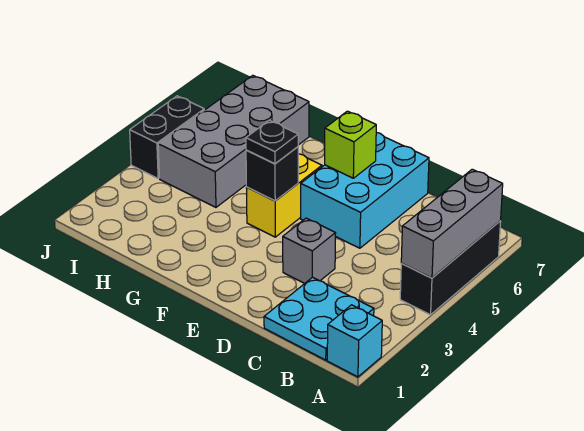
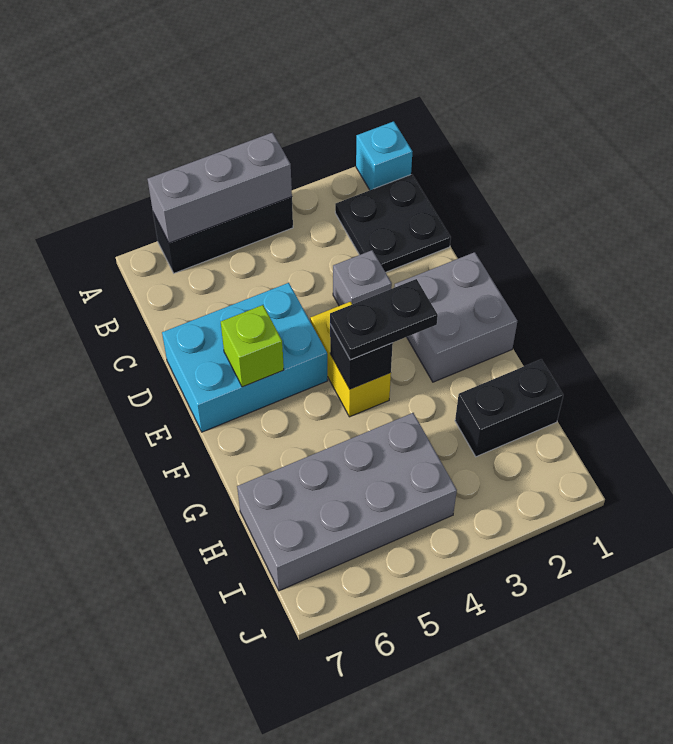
cyan 2x2 plate [264,277,374,360] -> black 2x2 plate [335,174,451,272]
none -> grey 2x2 brick [394,252,517,382]
yellow 1x2 brick [246,154,322,237] -> yellow 1x2 brick turned to [310,302,391,417]
black 1x1 plate [246,120,298,164] -> black 1x2 plate [330,279,438,360]
black 1x2 brick [130,96,204,178] -> black 1x2 brick moved to [455,360,563,457]

